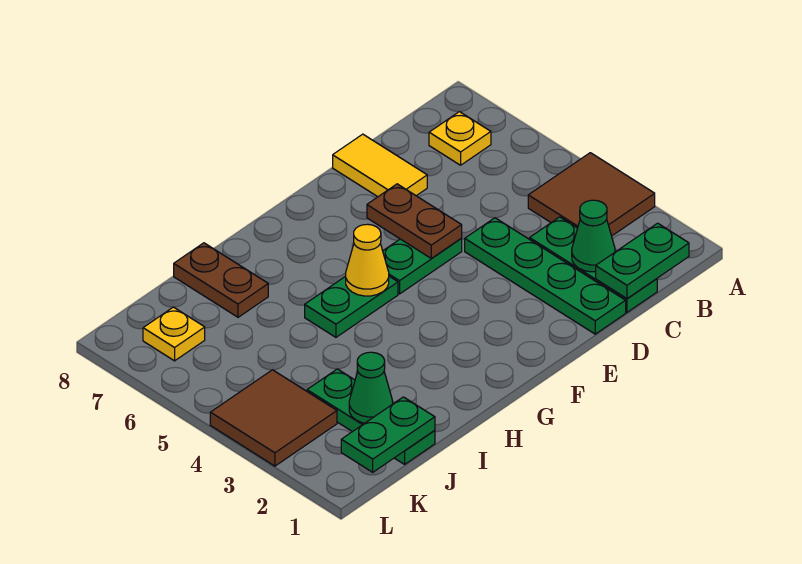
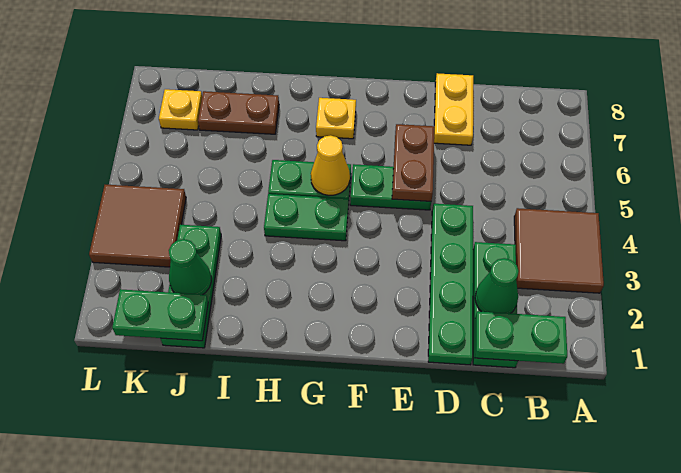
yellow 1x1 plate [429,112,491,165] -> yellow 1x1 plate moved to [316,98,356,139]
yellow 1x2 tile [333,134,427,197] -> yellow 1x2 plate [434,73,473,145]
none -> green 1x2 plate [264,194,348,241]
brown 1x2 plate [174,243,268,317] -> brown 1x2 plate turned to [198,91,279,134]

